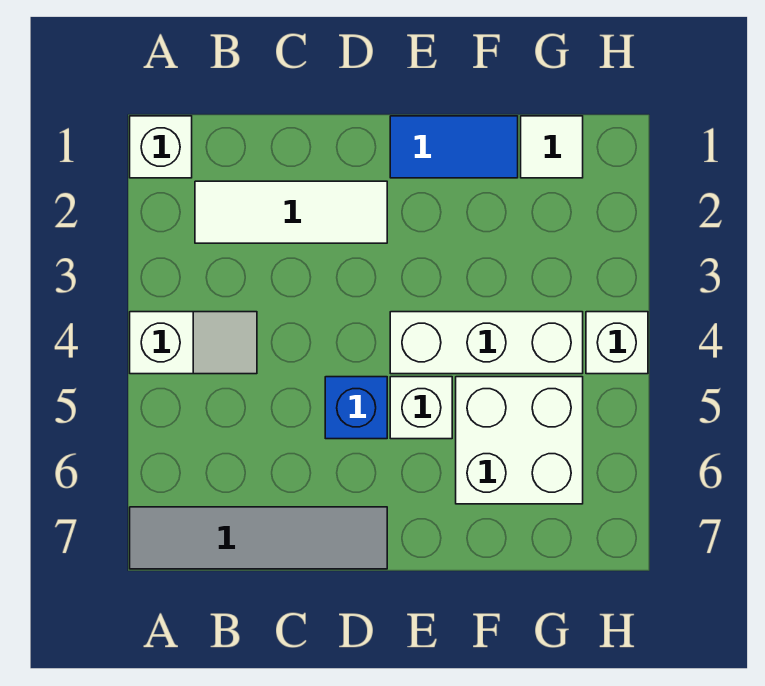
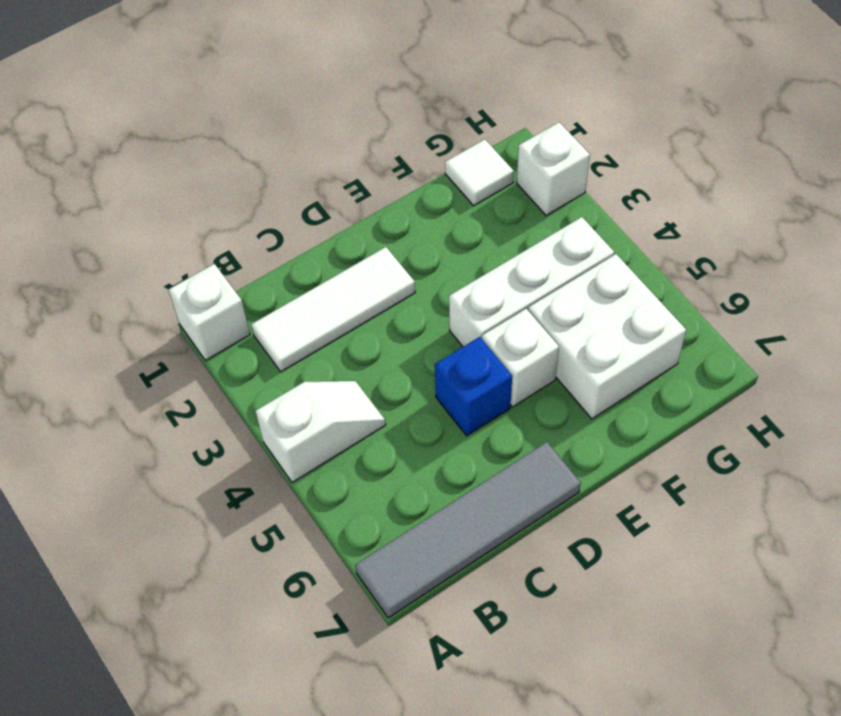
blue 1x2 tile [390,116,518,178] -> none
white 1x1 brick [586,312,648,374] -> white 1x1 brick moved to [517,122,590,216]

